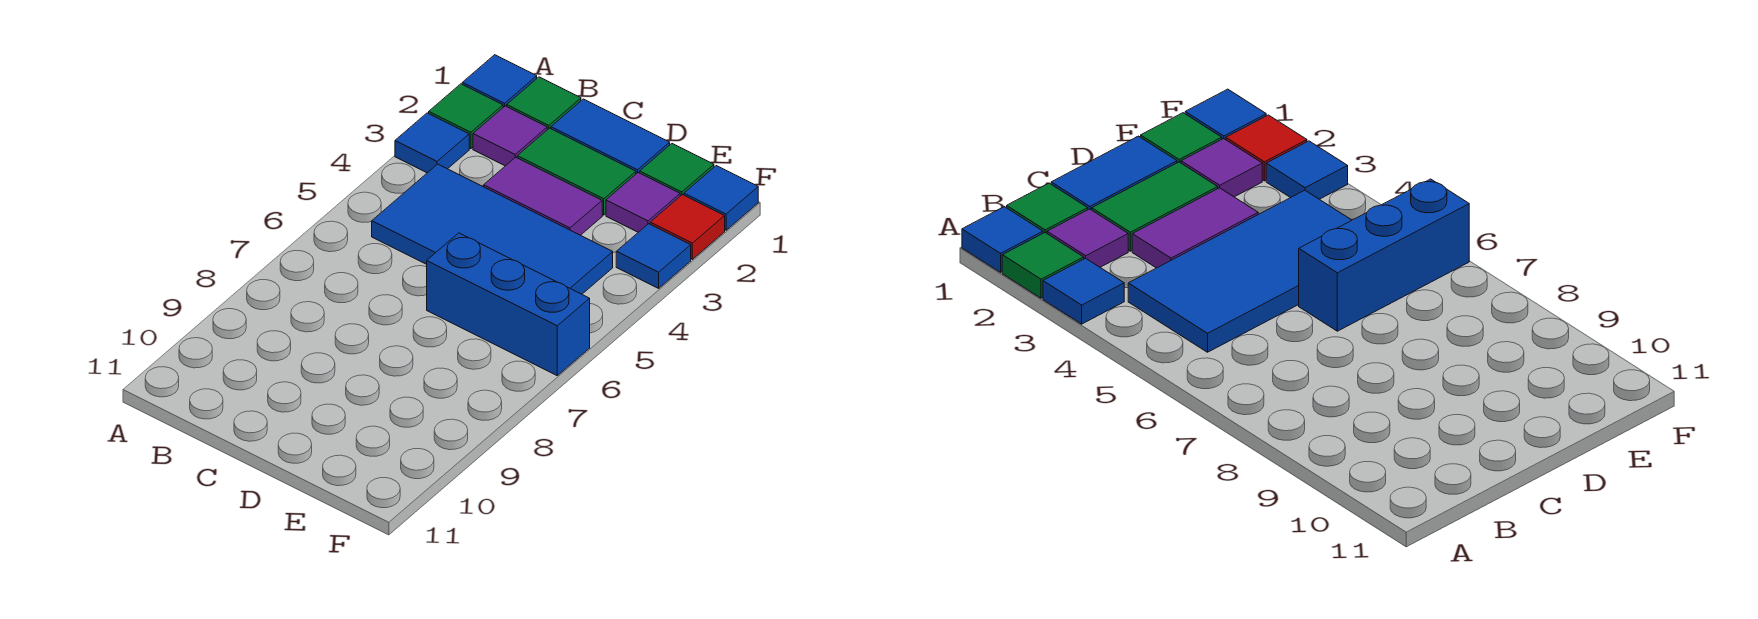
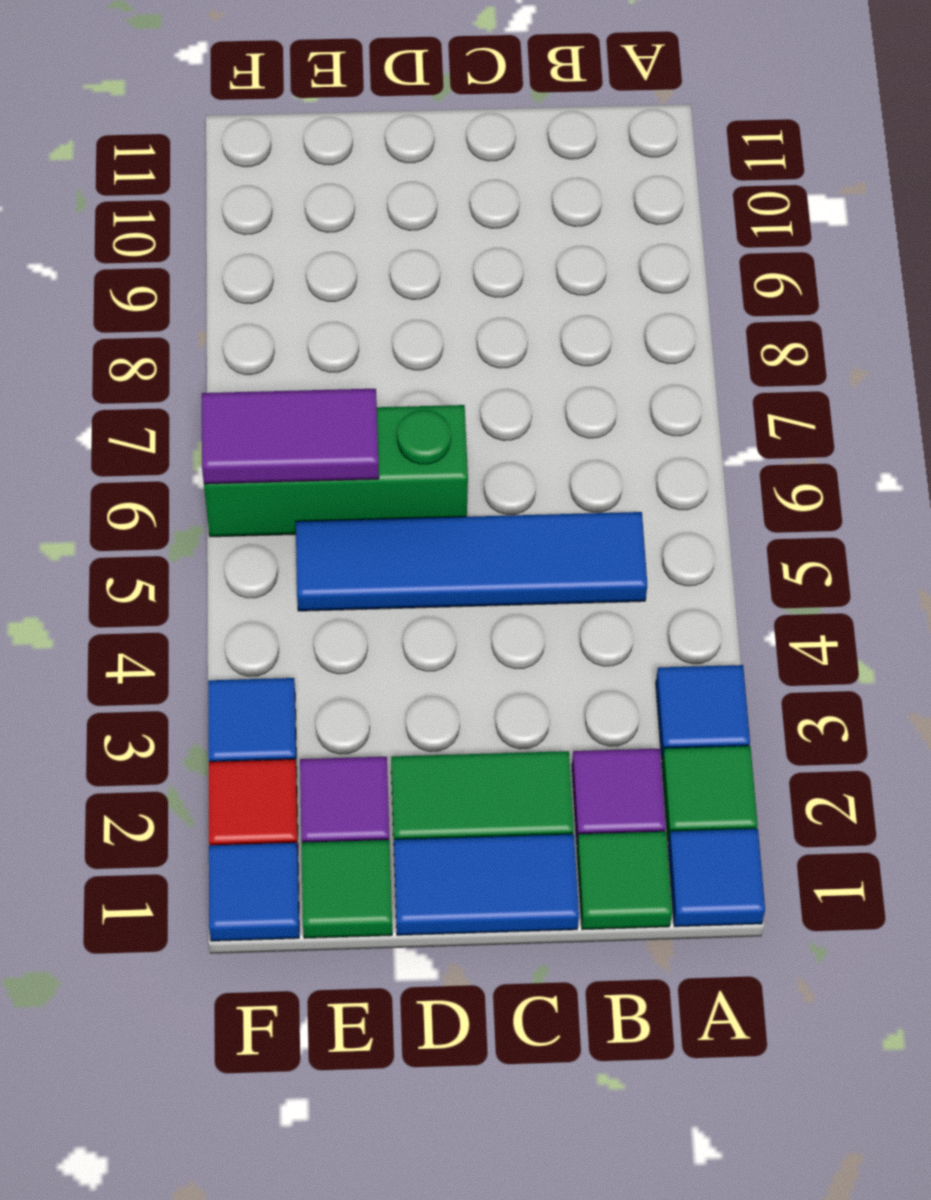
blue 2x4 tile [372,164,613,294] -> blue 1x4 tile [296,512,647,611]
purple 1x2 tile [484,157,602,235] -> purple 1x2 tile moved to [202,389,379,484]
blue 1x3 brick [427,233,590,375] -> green 1x3 brick [204,405,468,537]

